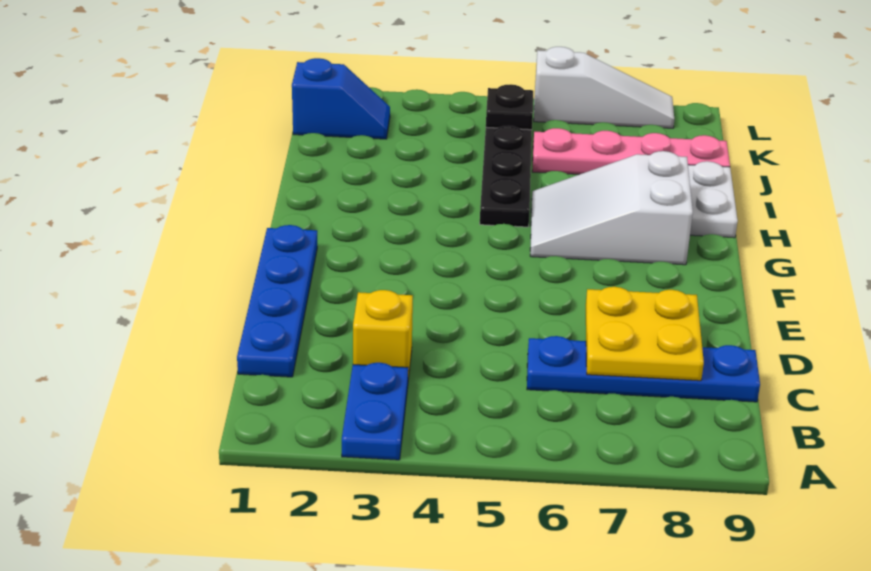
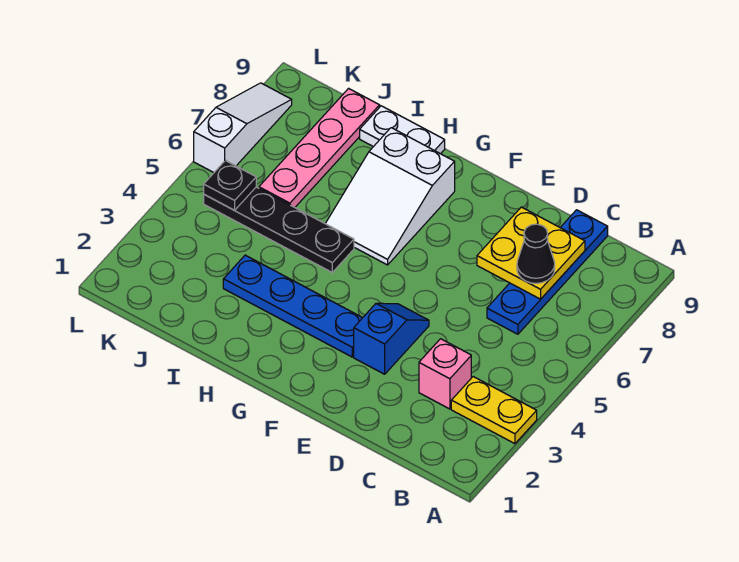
blue 1x2 plate [342,363,408,460] -> yellow 1x2 plate [451,377,537,444]
blue 1x4 plate [237,225,317,377] -> blue 1x4 plate moved to [223,255,362,357]
yellow 1x1 brick [353,290,413,379] -> pink 1x1 brick [419,339,471,409]
none -> black 1x1 cone [517,224,555,283]
blue 1x2 slope [292,58,390,139] -> blue 1x2 slope moved to [354,303,429,374]

